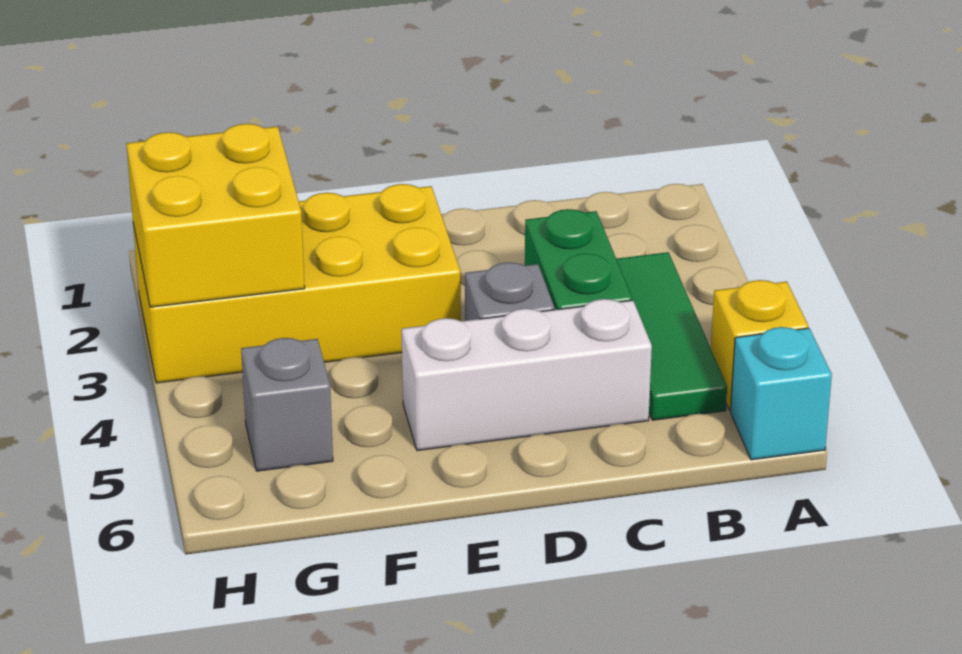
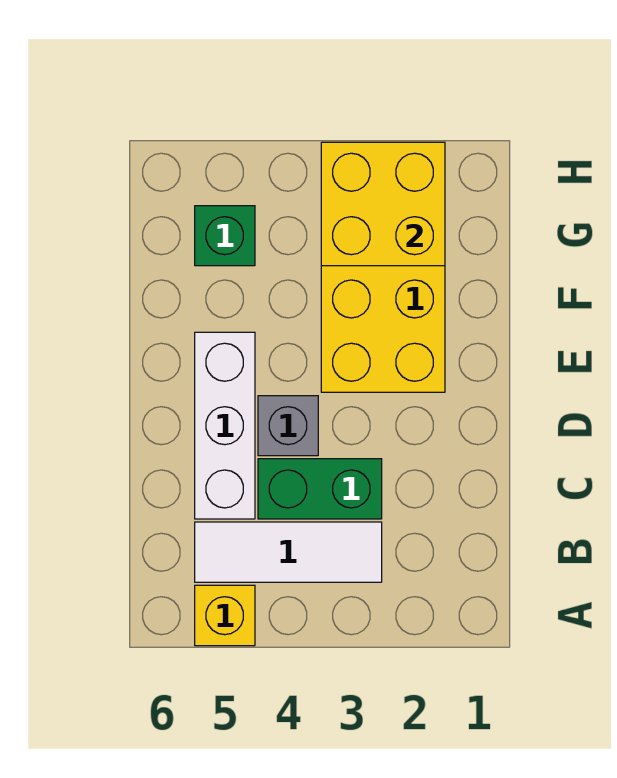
cyan 1x1 brick [731,327,832,460] -> none
green 1x3 tile [616,252,727,420] -> white 1x3 tile [195,522,382,582]
grey 1x1 brick [241,338,333,471] -> green 1x1 brick [195,206,255,266]

